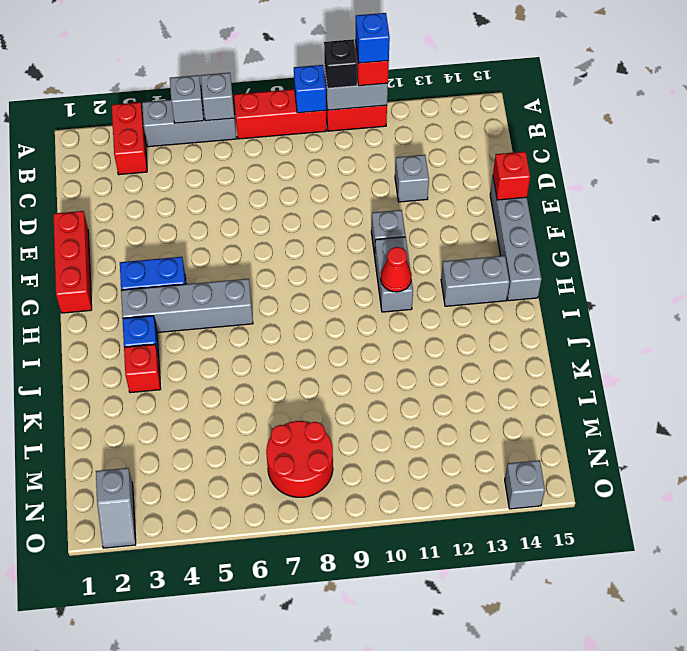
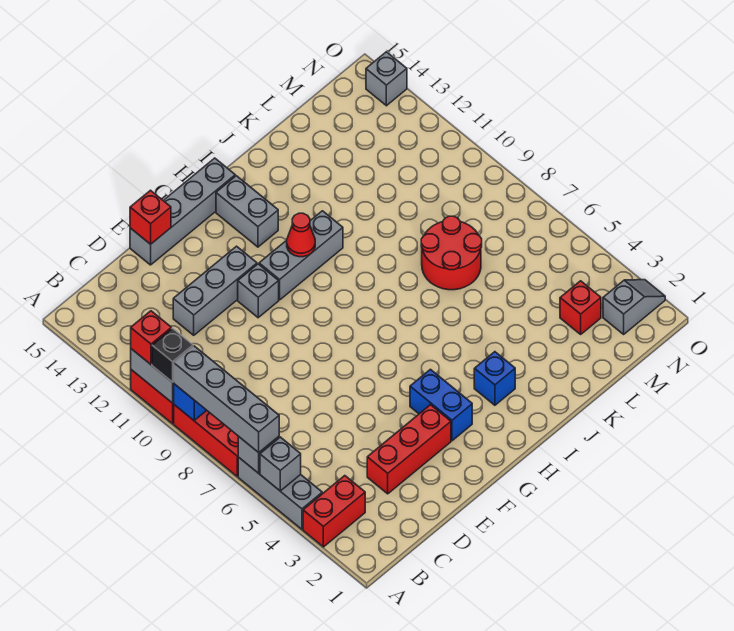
blue 1x1 brick [356,13,390,63] -> none
grey 1x1 brick [395,155,429,202] -> grey 1x3 brick [173,246,257,335]
red 1x3 brick [53,211,92,313] -> red 1x3 brick moved to [367,405,451,494]
grey 1x2 brick [375,237,413,312] -> grey 1x3 brick [259,211,343,300]
grey 1x4 brick [121,279,253,333] -> grey 1x4 brick moved to [174,346,279,452]
red 1x1 brick [124,344,161,393] -> red 1x1 brick moved to [560,281,601,334]
red 2x2 round brick [266,421,333,497] -> red 2x2 round brick moved to [421,216,482,290]

